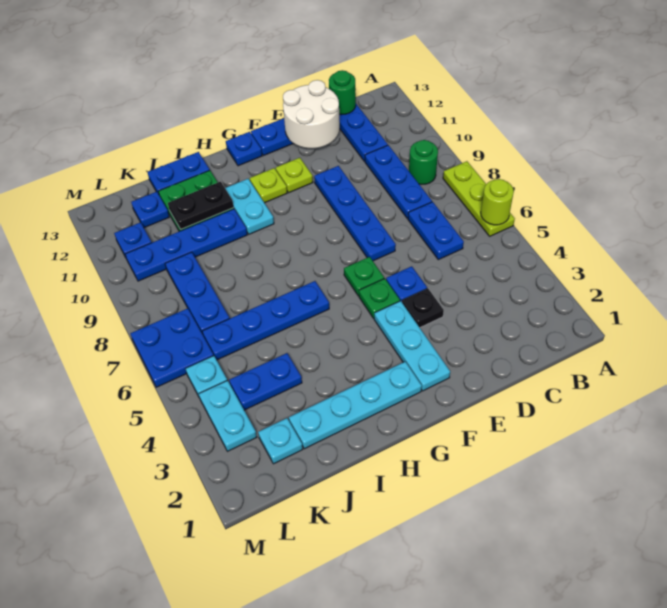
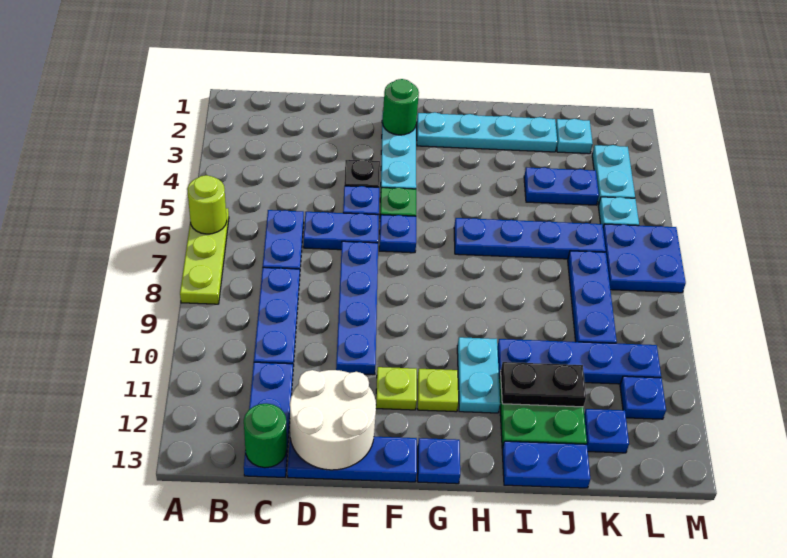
green 1x1 round brick [409,140,438,184] -> green 1x1 round brick moved to [383,79,419,135]
none -> blue 1x2 plate [304,212,379,250]
green 1x1 plate [344,257,384,296] -> blue 1x1 plate [379,215,416,253]

